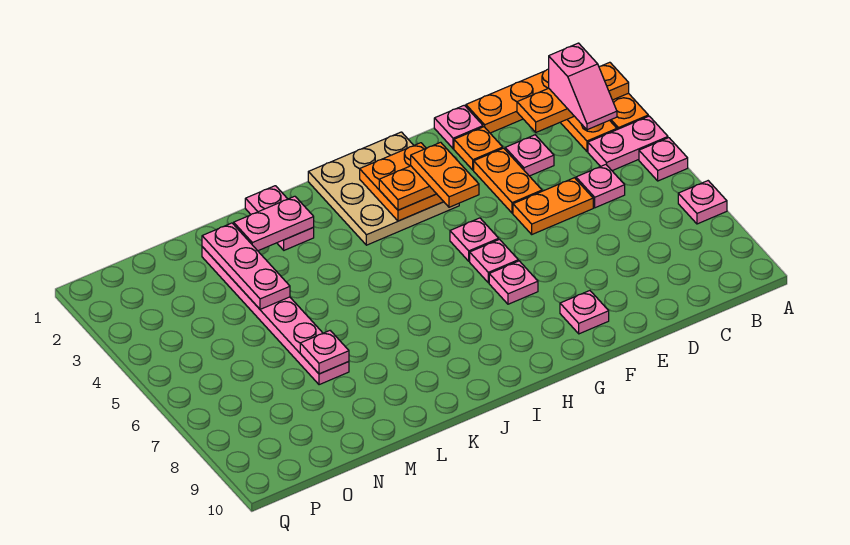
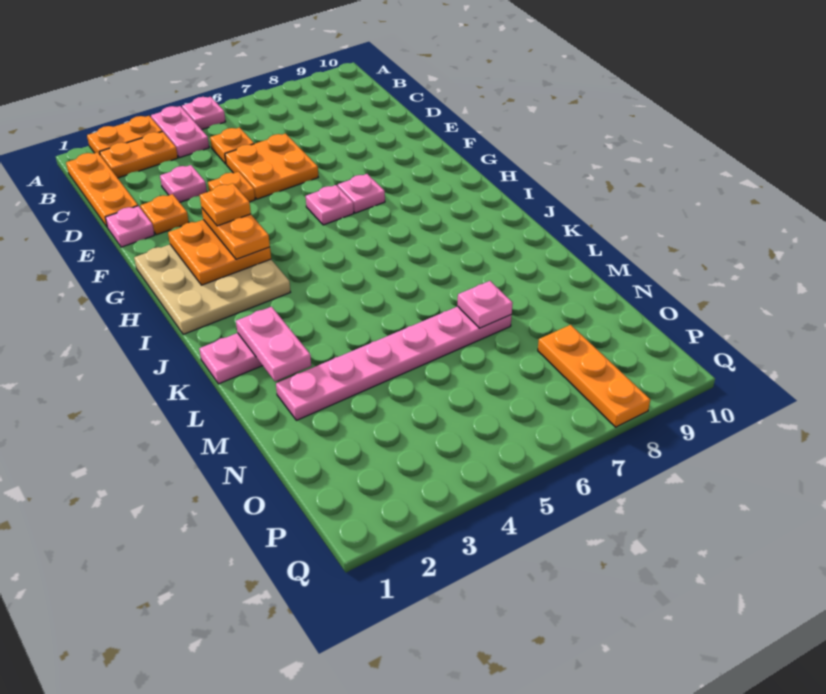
orange 1x3 plate [517,62,629,132] -> orange 1x3 plate moved to [538,325,650,427]
pink 1x1 plate [678,181,727,224] -> none
pink 1x2 slope [549,43,617,130] -> none
pink 1x1 plate [576,164,625,208] -> orange 1x1 plate [210,127,254,164]
orange 1x2 plate [513,178,593,234] -> orange 2x2 plate [225,134,318,199]
orange 1x2 plate [474,148,542,213] -> orange 1x1 plate [208,172,255,202]
pink 1x1 plate [560,291,609,334] -> none
orange 1x2 plate [411,142,479,207] -> orange 1x1 plate [200,183,251,226]
pink 1x1 plate [450,218,499,261] -> none
pink 1x3 plate [202,223,290,309] -> none

